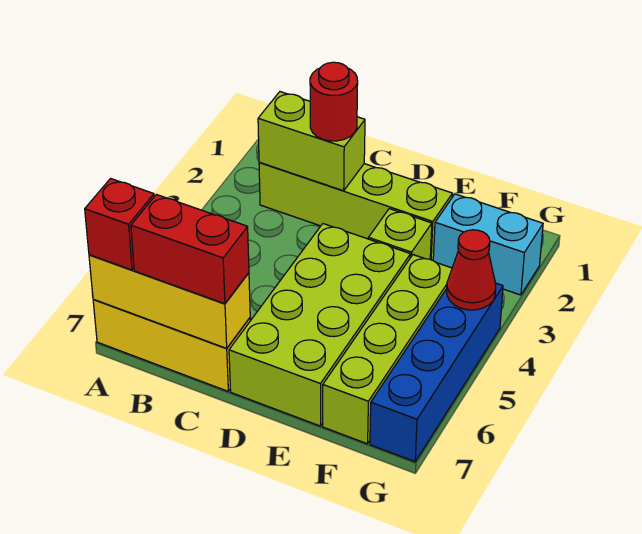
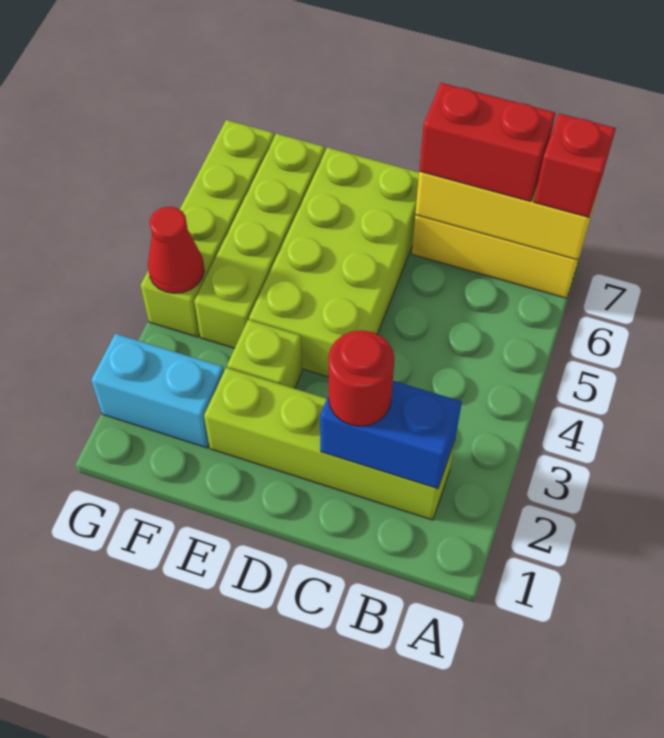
lime 1x2 brick [258,92,365,191] -> blue 1x2 brick [320,381,462,489]
blue 1x4 brick [370,283,503,462] -> lime 1x4 brick [141,120,274,337]

